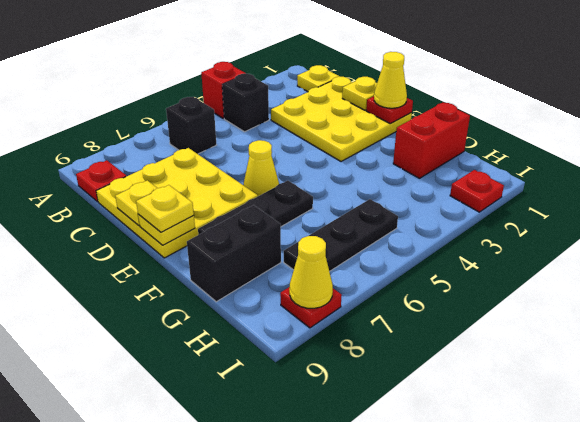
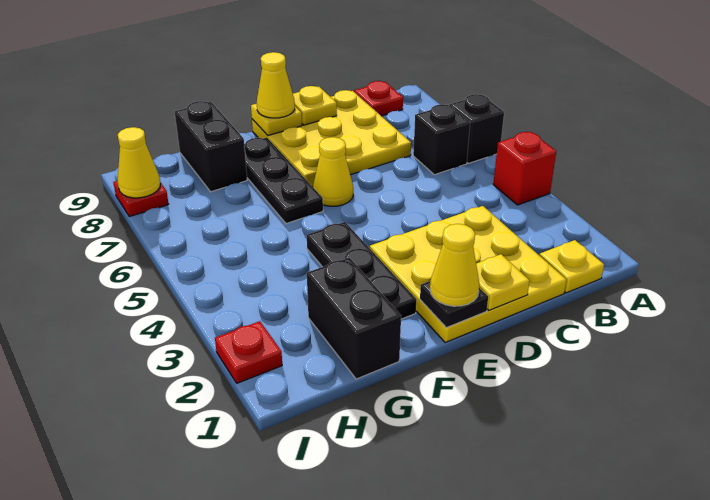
black 1x1 brick [222,74,269,132] -> black 1x1 brick moved to [450,94,504,163]
red 1x1 plate [366,96,413,124] -> black 1x1 plate [420,281,488,328]
yellow 1x1 plate [136,185,194,232] -> yellow 1x1 cone [257,52,295,118]
red 1x2 brick [393,103,470,178] -> black 1x2 brick [307,258,401,379]
black 1x3 plate [284,199,398,271] -> black 1x3 plate moved to [307,222,416,319]

